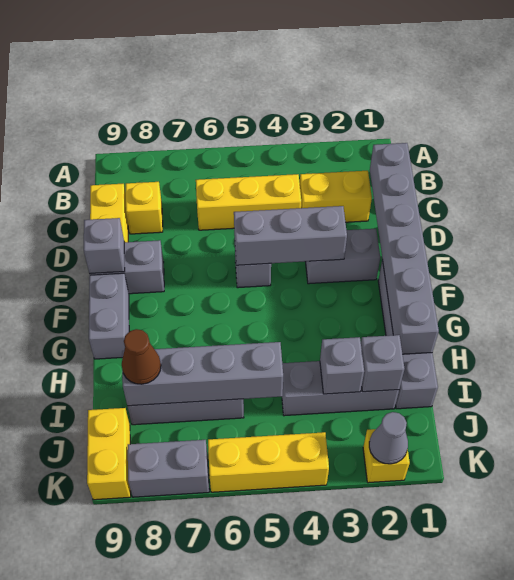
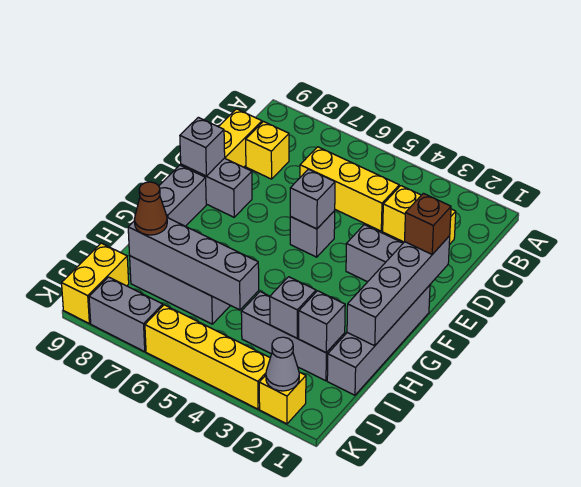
grey 1x6 brick [370,143,439,354] -> grey 1x4 brick [347,236,450,346]
none -> brown 1x1 brick [405,193,451,254]
grey 1x3 brick [234,206,347,265] -> grey 1x1 brick [290,169,335,229]
yellow 1x3 brick [208,432,329,492] -> yellow 1x4 brick [145,305,270,409]

